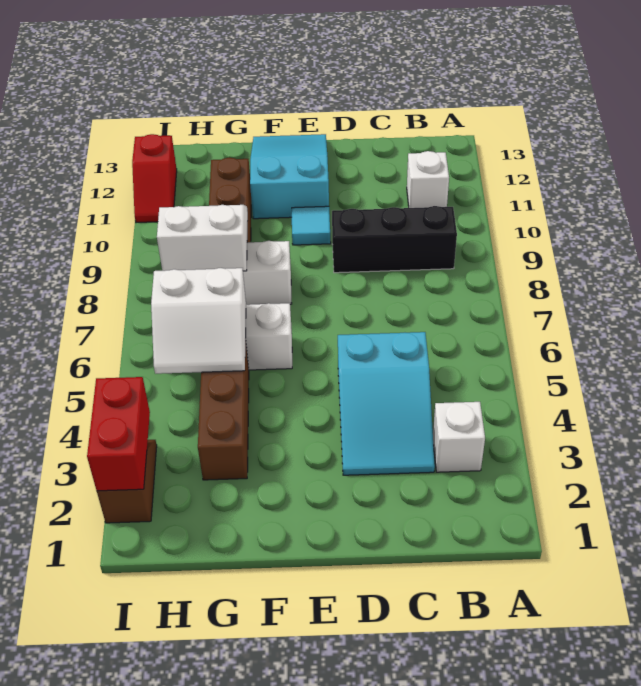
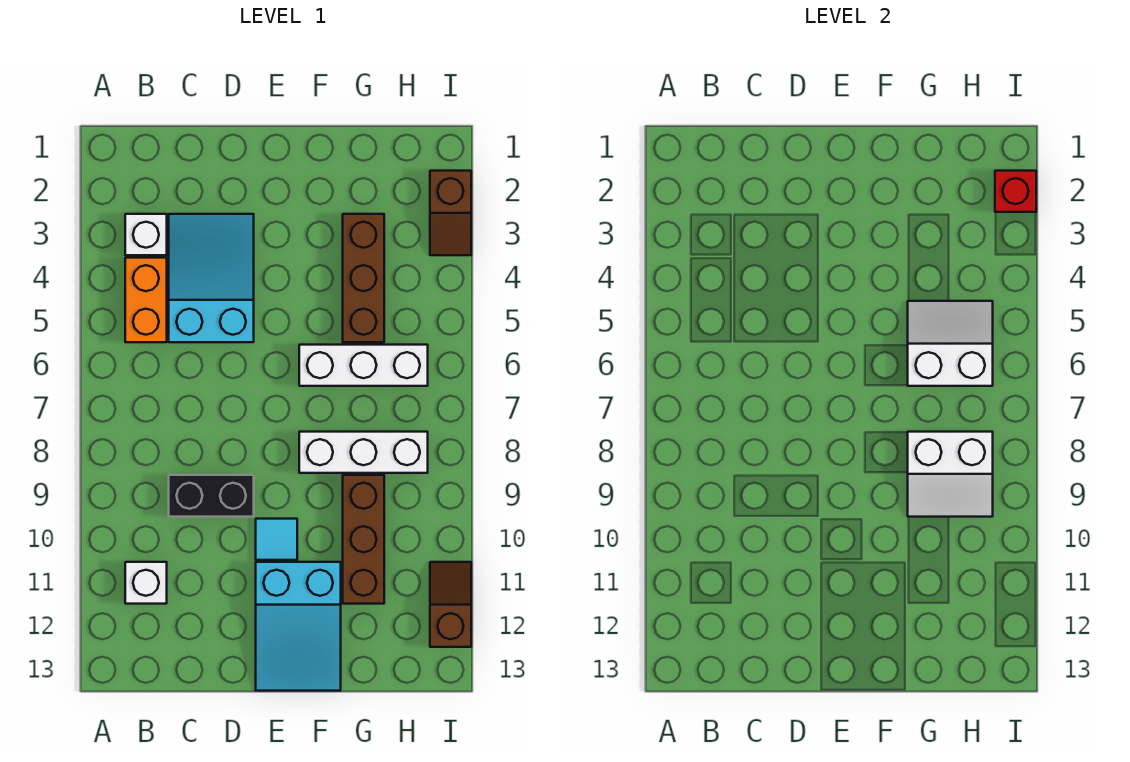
none -> orange 1x2 brick [125,258,167,342]
black 1x3 brick [332,206,457,273] -> black 1x2 brick [169,475,254,517]
red 1x2 brick [87,377,150,491] -> red 1x1 brick [995,171,1036,212]
red 1x2 slope [132,134,177,223] -> brown 1x2 slope [430,562,471,647]

